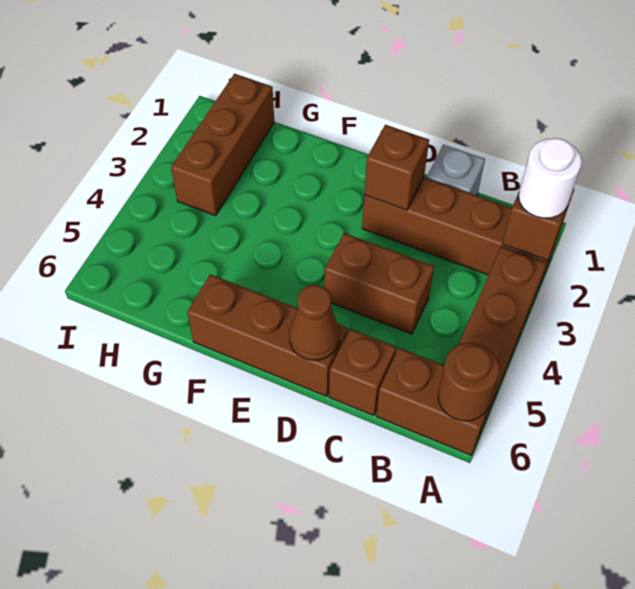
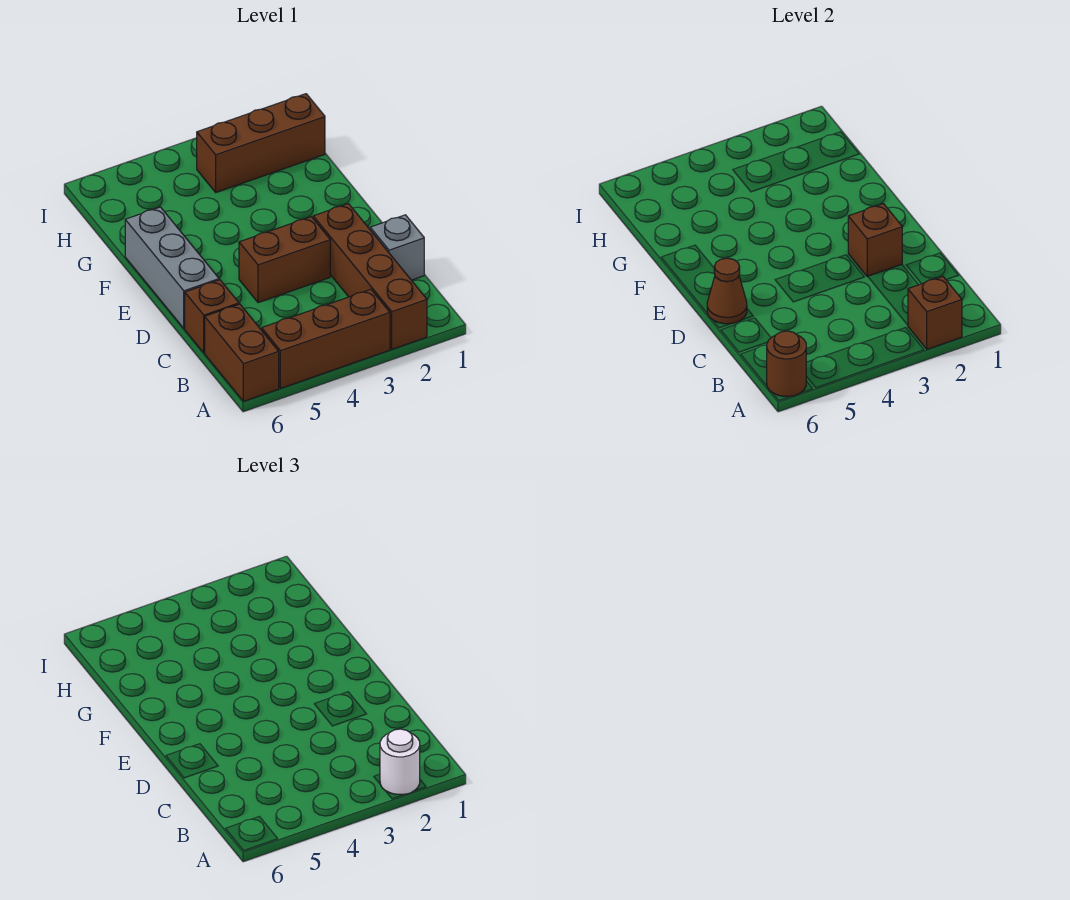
brown 1x2 brick [324,233,434,334] -> brown 1x2 brick turned to [239,217,330,303]
brown 1x3 brick [187,274,348,396] -> grey 1x3 brick [125,207,219,329]

